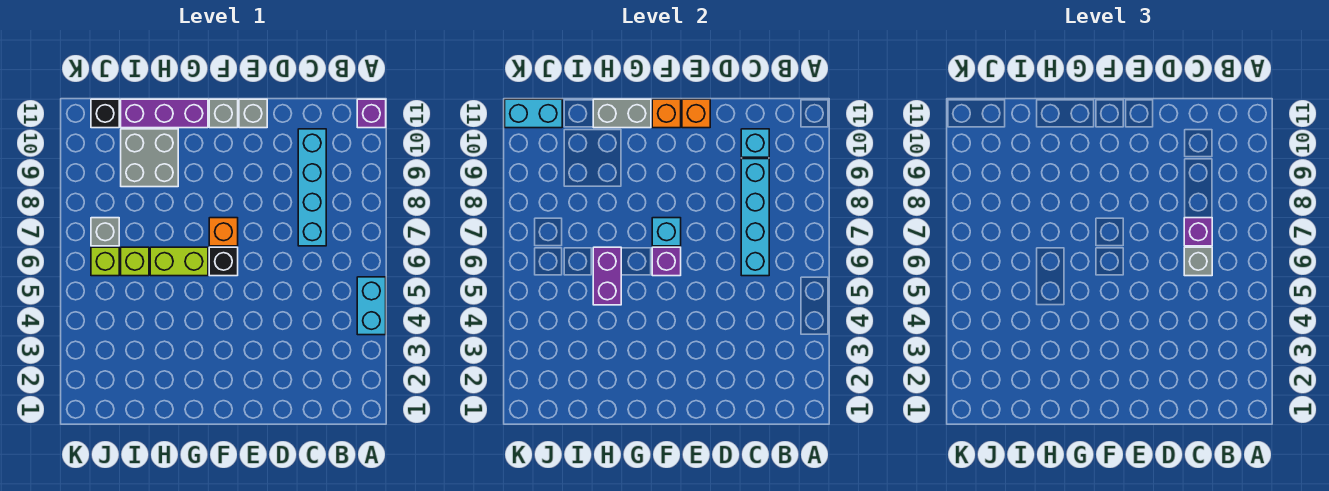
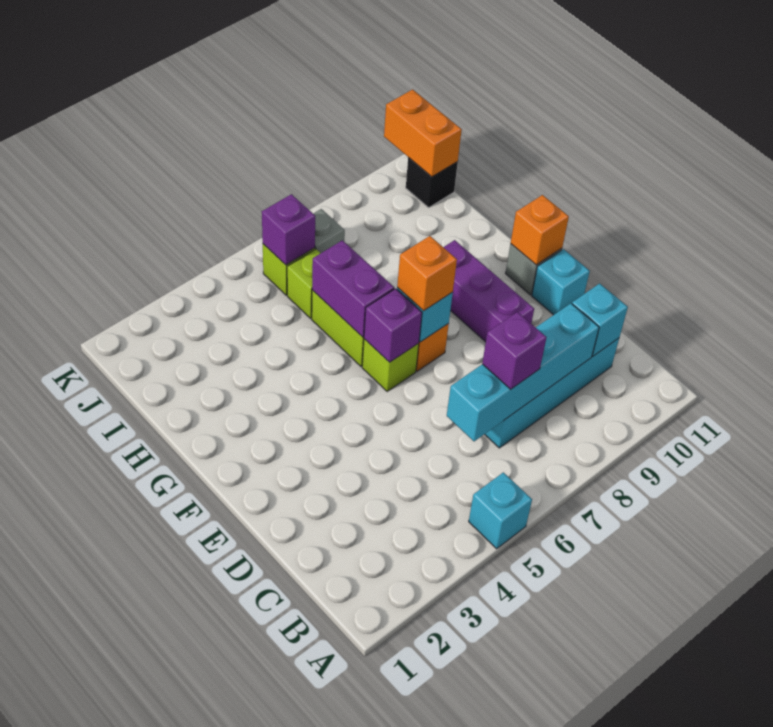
cyan 1x2 brick [357,277,386,335] -> cyan 1x1 brick [469,472,532,549]
purple 1x1 brick [357,99,386,128] -> purple 1x1 brick moved to [262,194,315,265]
grey 1x1 brick [1184,247,1212,276] -> none
grey 1x1 brick [239,99,267,128] -> cyan 1x1 brick [532,249,590,315]
orange 1x1 brick [682,99,710,128] -> orange 1x1 brick moved to [397,236,457,311]
black 1x1 brick [209,247,238,276] -> lime 1x1 brick [362,339,419,391]
purple 1x3 brick [121,99,208,128] -> purple 1x3 brick moved to [443,240,534,342]
grey 1x2 brick [593,99,651,128] -> none
purple 1x2 brick [593,247,621,305] -> purple 1x2 brick turned to [312,240,394,337]
grey 2x2 brick [121,129,178,187] -> none
cyan 1x2 brick [505,99,562,128] -> orange 1x2 brick [384,90,462,177]

